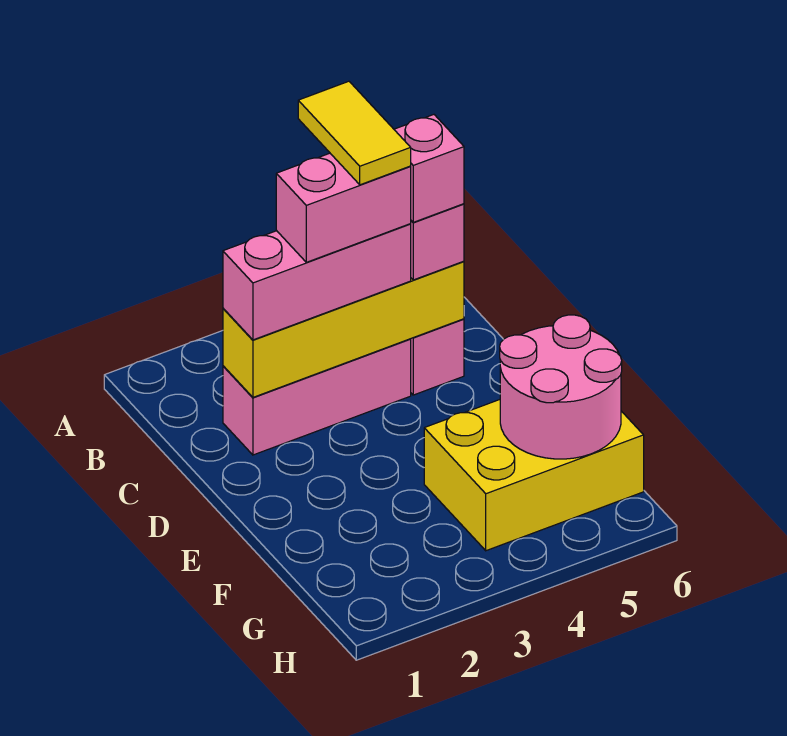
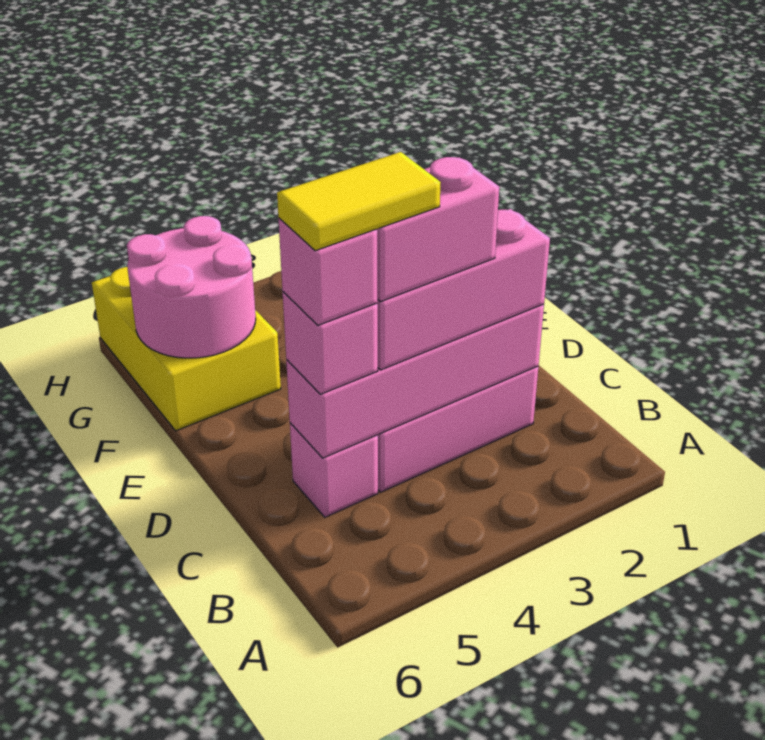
yellow 1x2 tile [298,81,411,185] -> yellow 1x2 tile turned to [277,152,441,251]
yellow 1x4 brick [223,261,464,397] -> pink 1x4 brick [286,304,544,458]
yellow 2x3 brick [424,400,644,551] -> yellow 2x3 brick turned to [92,267,281,431]

